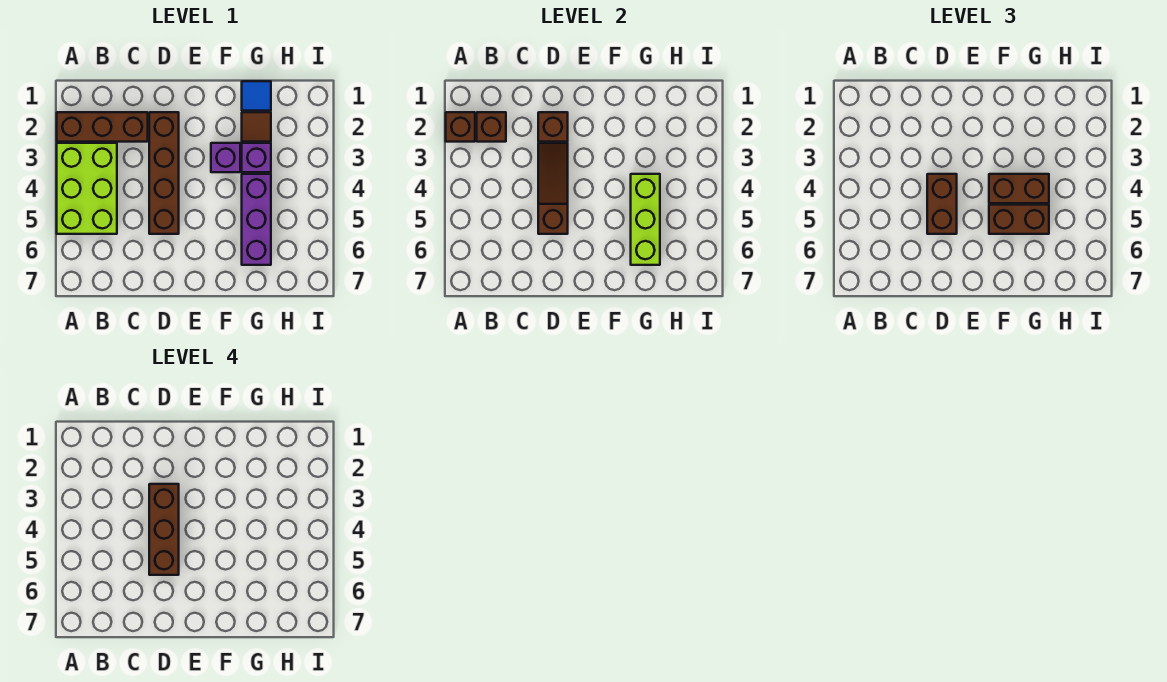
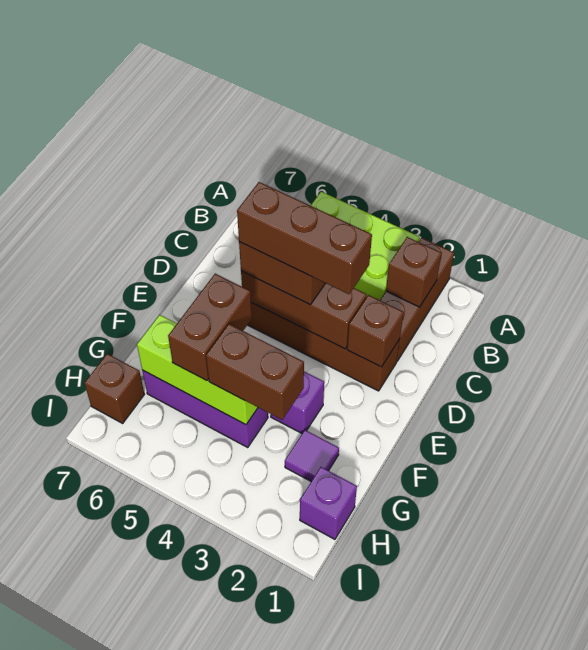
brown 1x1 brick [446,112,475,142] -> brown 1x1 brick moved to [84,354,144,423]
brown 1x3 slope [538,143,568,234] -> brown 1x3 brick [241,271,367,349]
brown 1x2 brick [989,174,1049,203] -> brown 1x2 brick turned to [206,324,304,420]
blue 1x1 tile [242,81,271,111] -> none
brown 1x1 tile [242,112,271,142] -> purple 1x1 tile [285,430,339,481]
purple 1x1 brick [242,143,271,172] -> purple 1x1 brick moved to [300,467,357,539]

